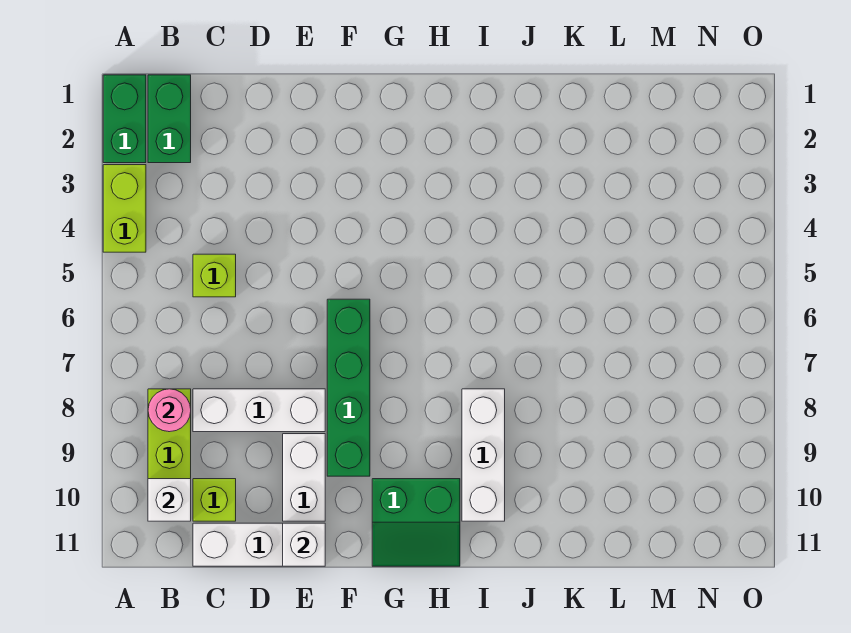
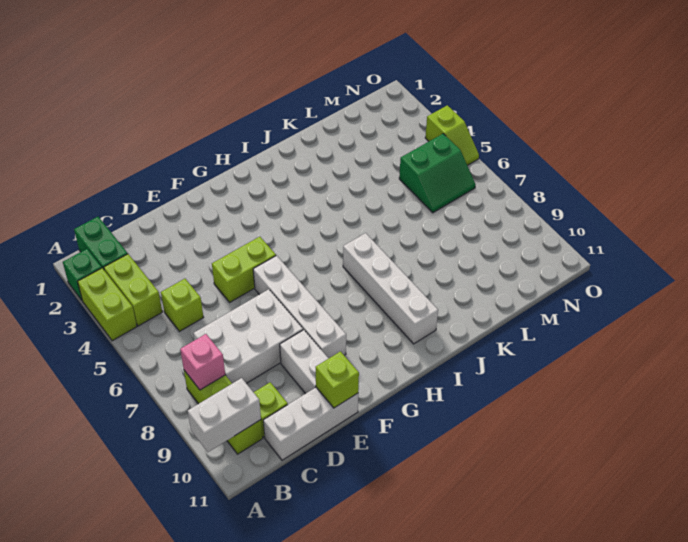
green 1x2 brick [103,75,146,163] -> green 1x1 brick [63,249,102,300]
none -> lime 1x2 brick [104,254,162,326]
pink 1x1 round brick [148,389,191,432] -> pink 1x1 brick [180,334,225,390]
white 1x1 brick [148,479,191,521] -> white 1x2 brick [188,378,261,452]
white 1x3 brick [193,389,325,432] -> white 2x3 brick [193,289,303,383]
none -> lime 1x2 brick [212,237,276,302]
white 1x1 brick [283,523,325,566] -> lime 1x1 brick [316,352,359,408]
green 1x4 brick [327,299,370,476] -> white 1x4 brick [253,256,346,358]
green 2x2 slope [372,479,460,566] -> green 2x2 slope moved to [399,134,475,213]
white 1x3 brick [462,389,505,521] -> white 1x4 brick [343,233,438,344]
none -> lime 1x2 slope [425,105,479,165]

